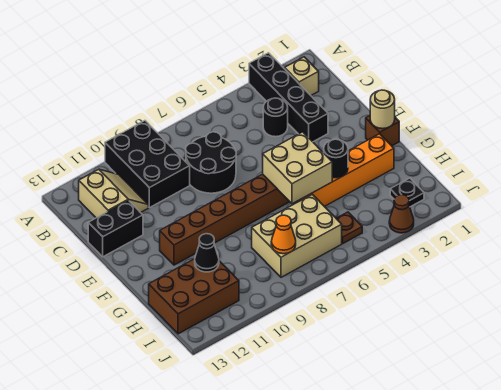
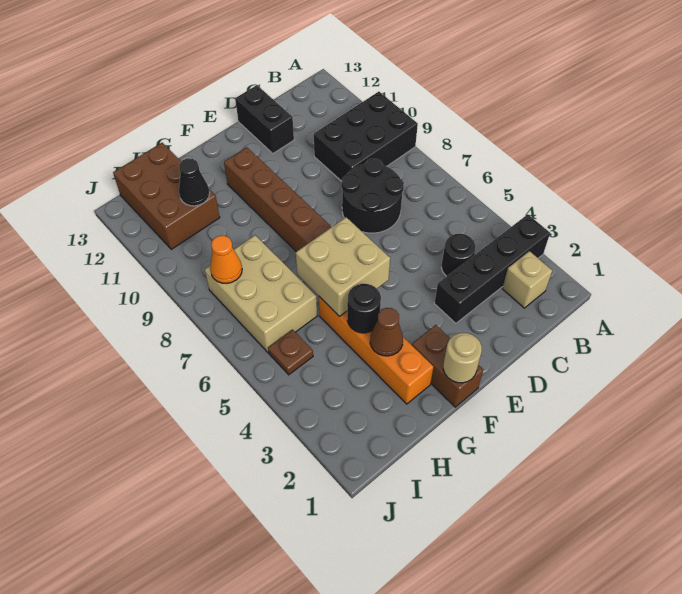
tan 2x2 slope [79,169,148,218] -> none
brown 1x1 brick [366,116,399,146] -> brown 1x2 brick [412,325,483,407]
black 1x1 plate [390,178,424,207] -> none
brown 1x1 cone [389,195,414,233] -> brown 1x1 cone moved to [370,308,403,356]

